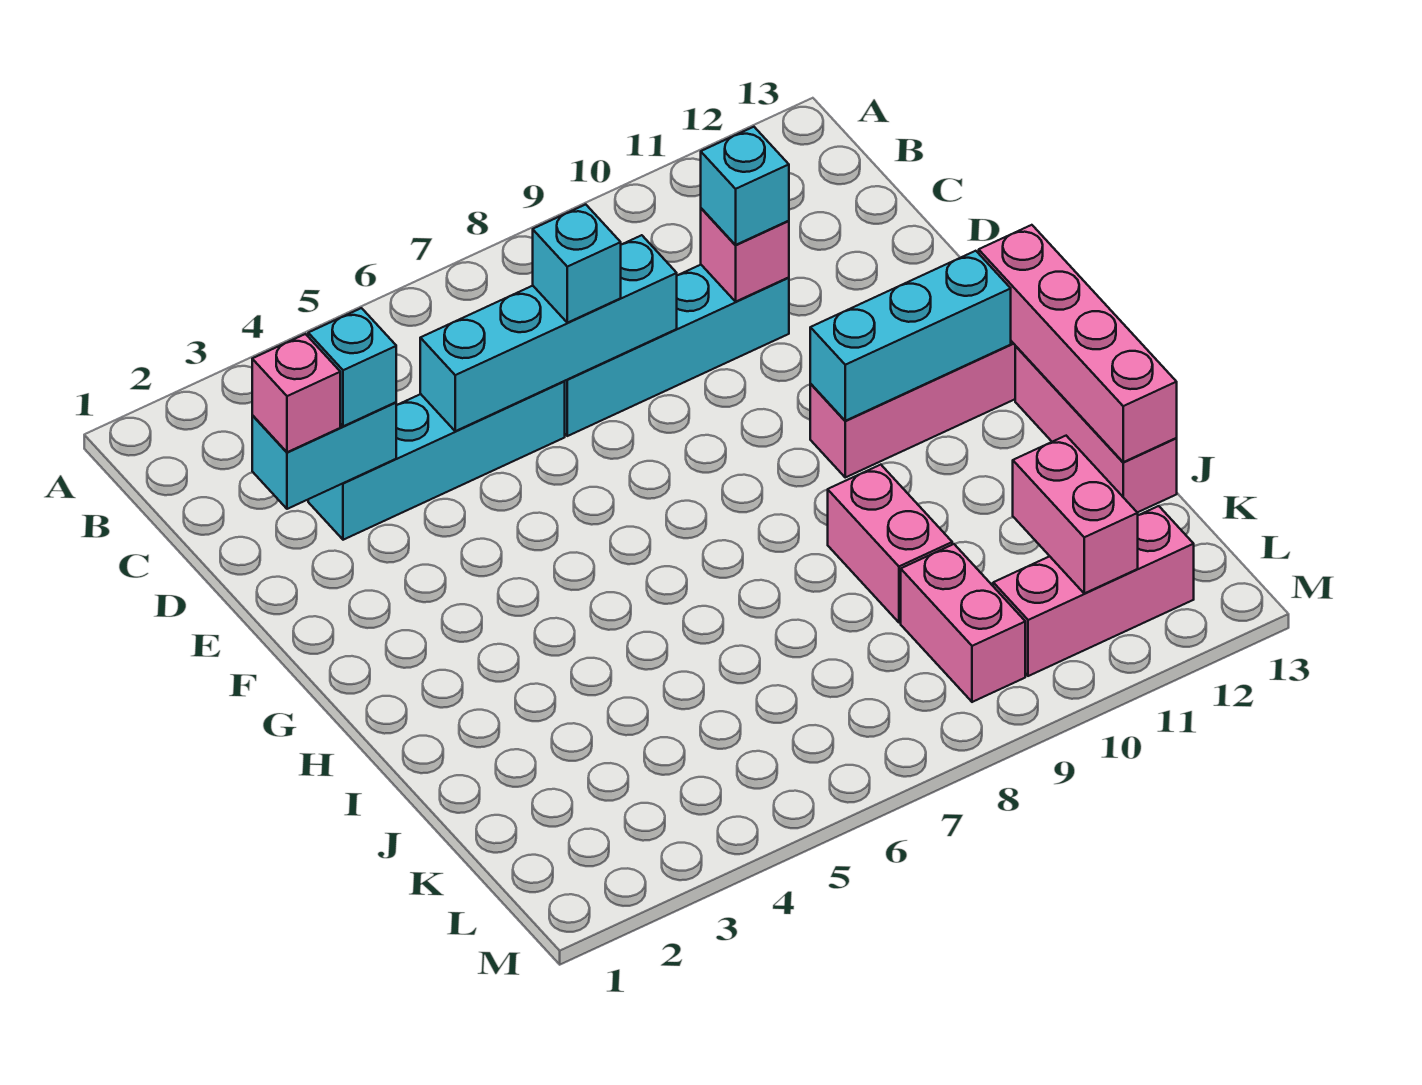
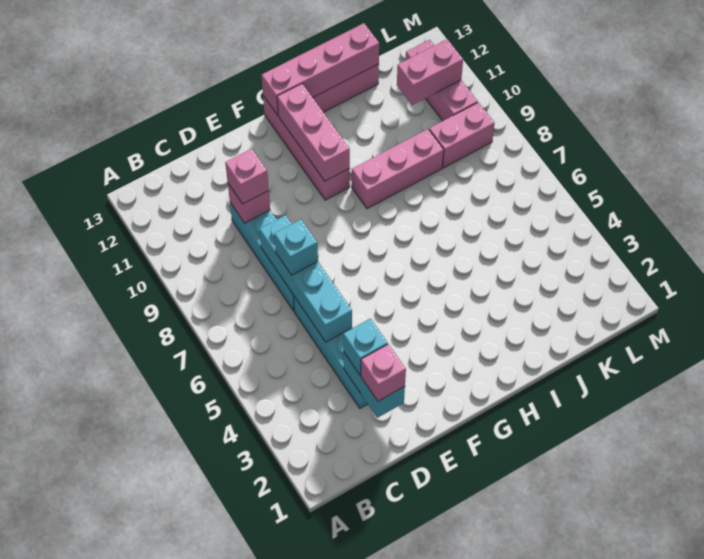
cyan 1x1 brick [701,127,789,245] -> pink 1x1 brick [225,149,269,204]
cyan 1x3 brick [810,251,1011,421] -> pink 1x3 brick [277,84,350,181]
pink 1x2 brick [828,465,952,623] -> pink 1x3 brick [352,129,444,209]

